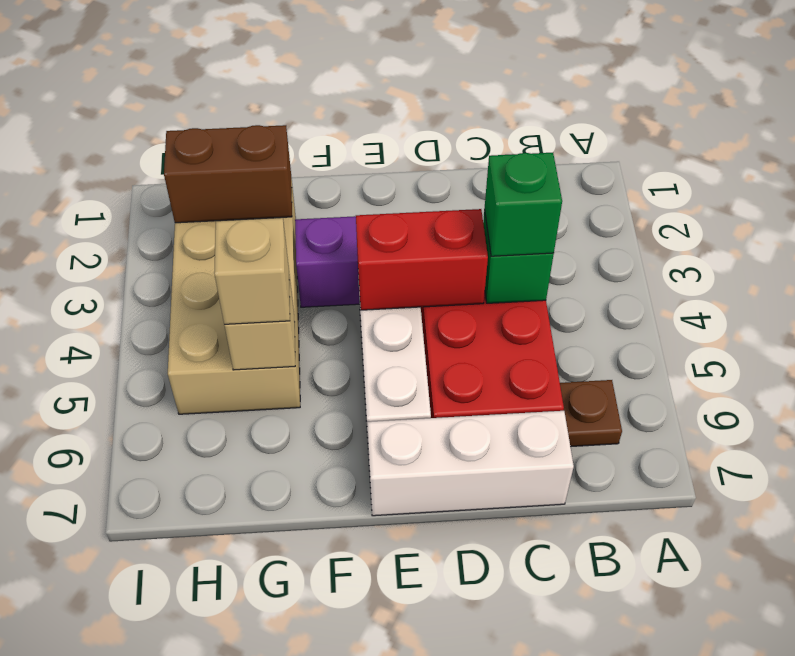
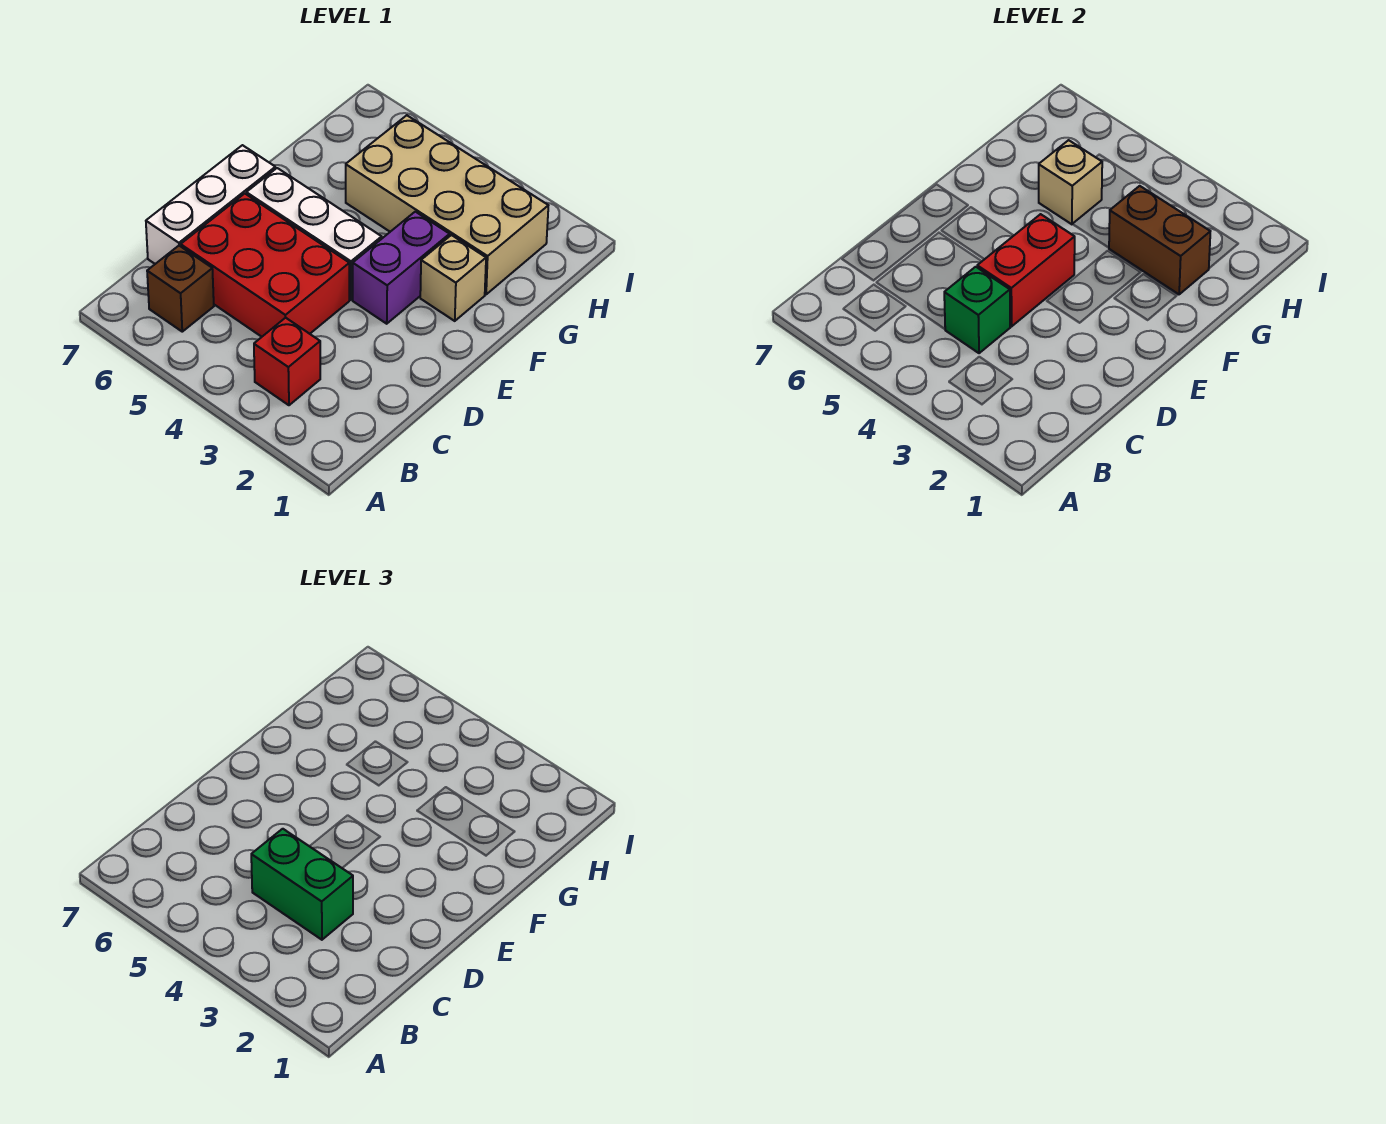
none -> red 1x1 brick [254,318,320,405]
brown 1x1 plate [560,380,622,447] -> brown 1x1 brick [147,246,214,332]
green 1x1 brick [484,153,562,256] -> green 1x2 brick [251,829,353,940]
brown 1x2 brick [164,125,292,223] -> brown 1x2 brick turned to [1109,186,1210,294]
tan 1x1 brick [214,218,290,324] -> tan 1x1 brick moved to [420,235,486,321]

